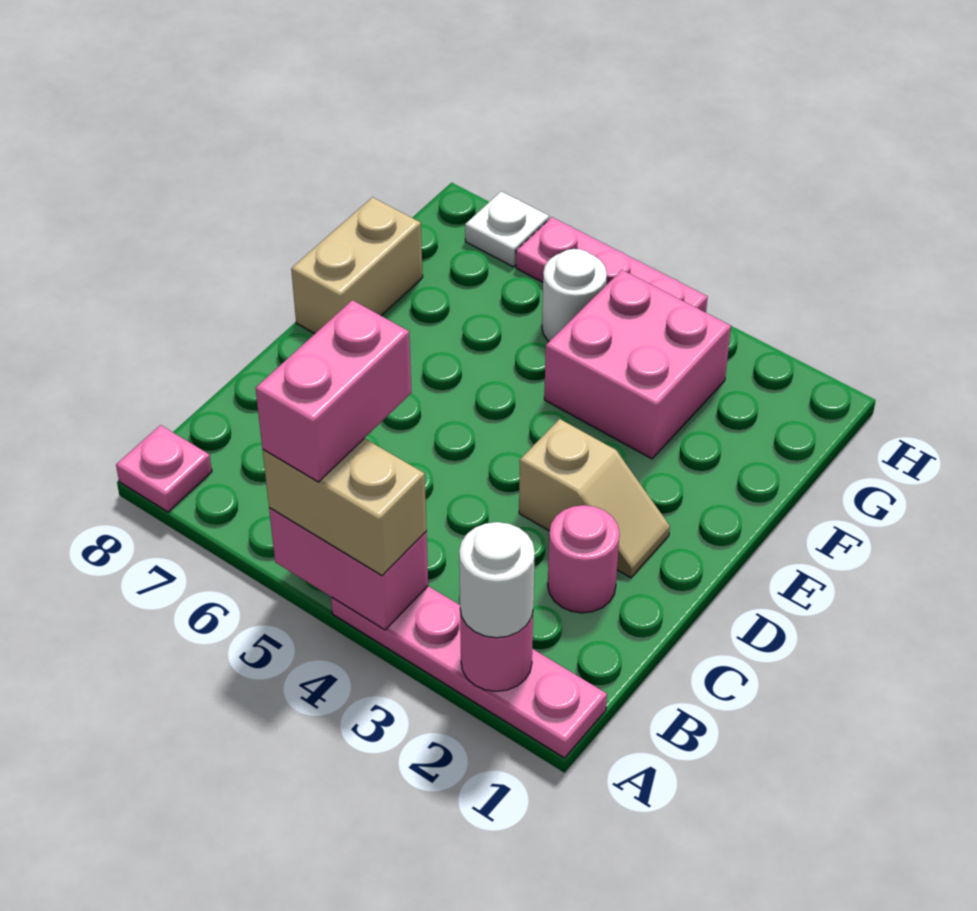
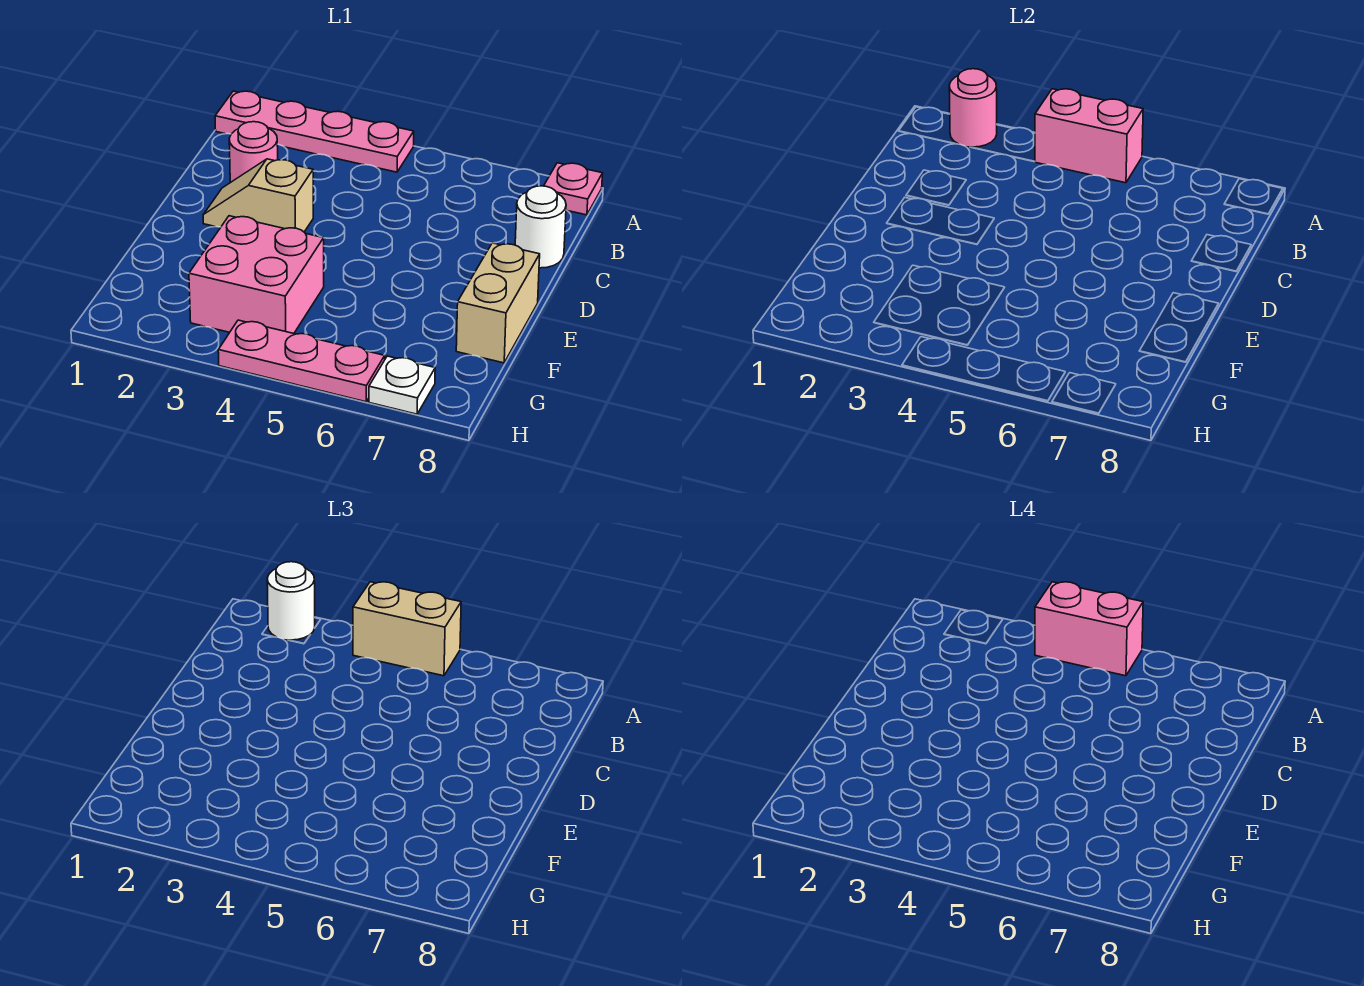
pink 1x2 brick [256,300,411,482] -> pink 1x2 brick turned to [1035,582,1143,676]
white 1x1 round brick [542,249,607,341] -> white 1x1 round brick moved to [515,186,566,268]

